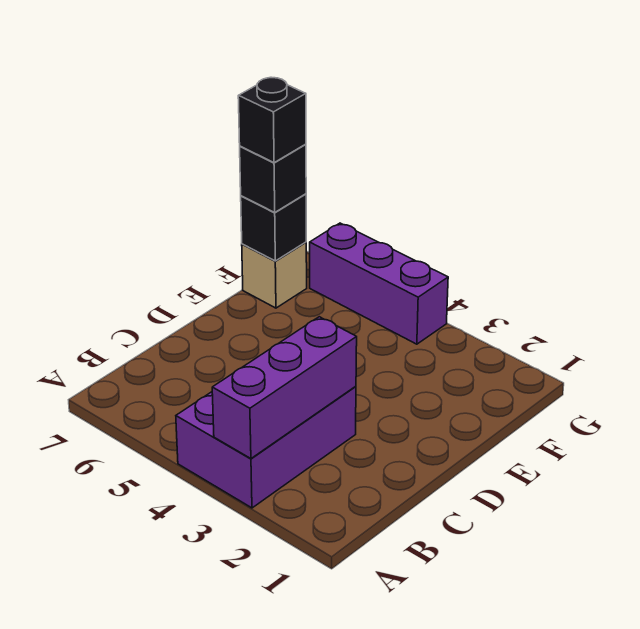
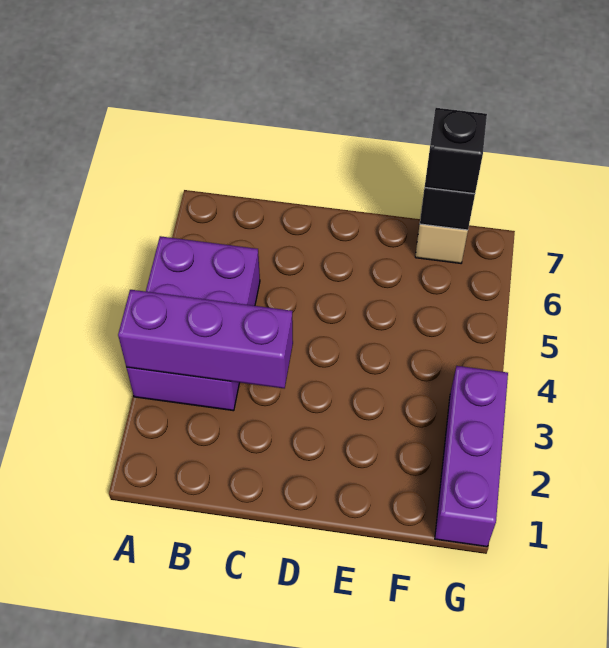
purple 2x3 brick [176,386,356,508] -> purple 2x3 brick turned to [126,236,260,411]
black 1x1 brick [238,78,306,163] -> none
purple 1x3 brick [310,223,448,344] -> purple 1x3 brick moved to [435,366,508,547]

